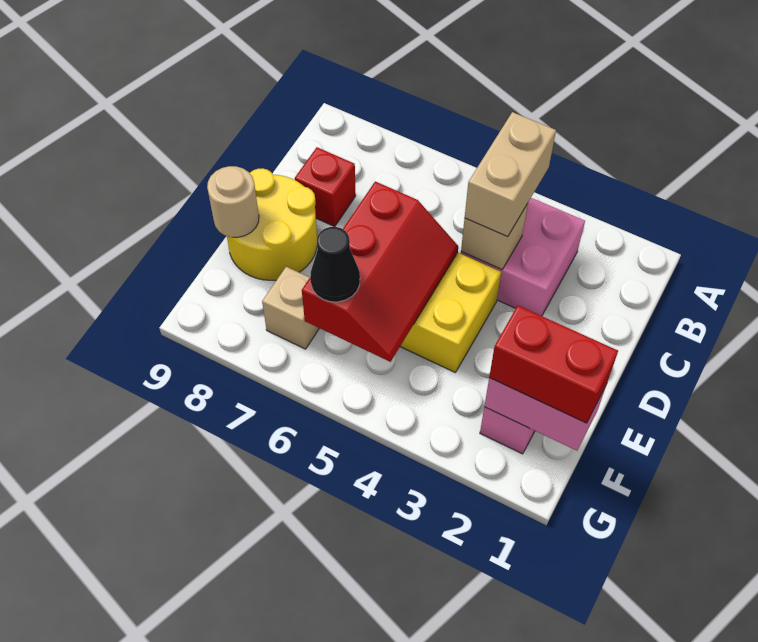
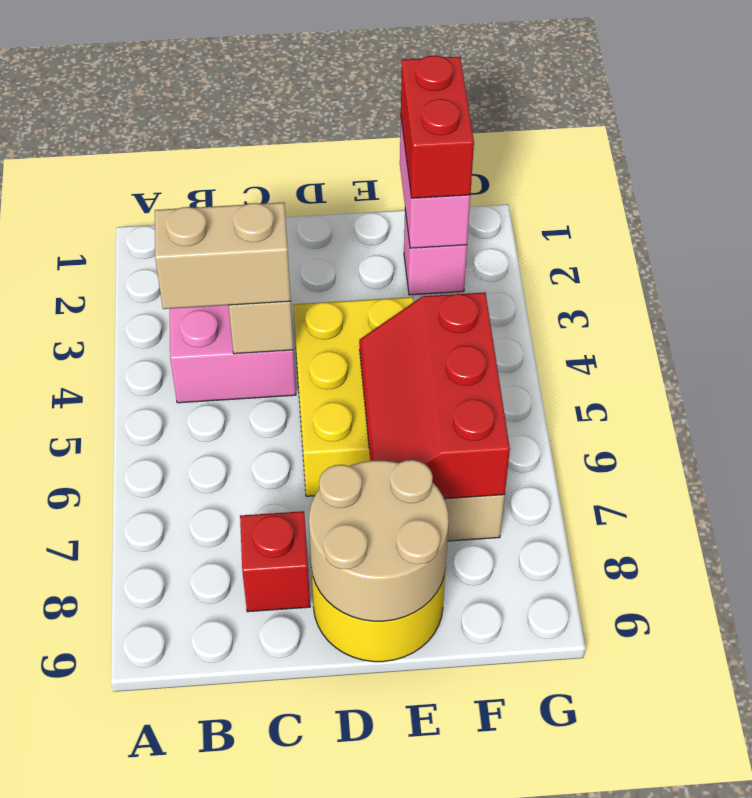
red 2x3 slope [302,181,458,362] -> red 2x3 slope turned to [359,292,510,499]
tan 1x1 round brick [207,166,259,237] -> tan 2x2 round brick [309,460,449,621]
black 1x1 cone [310,227,360,302] -> none

